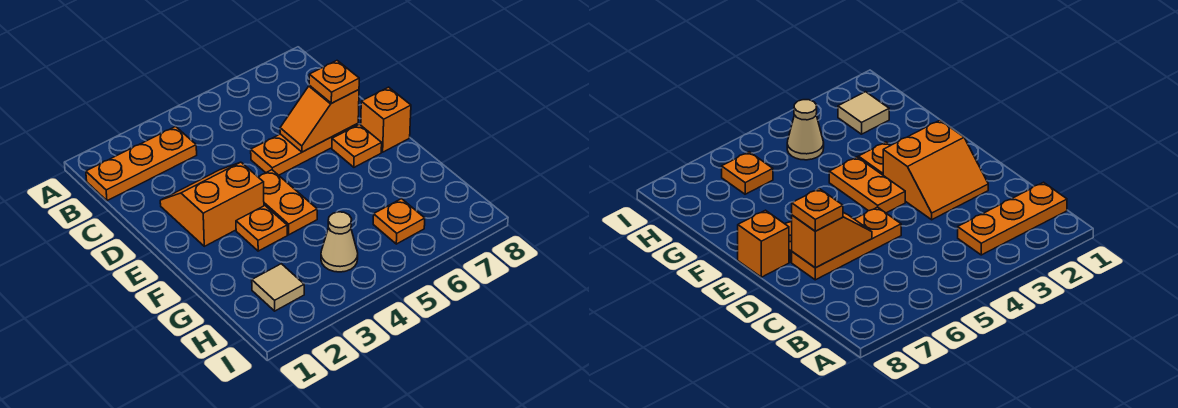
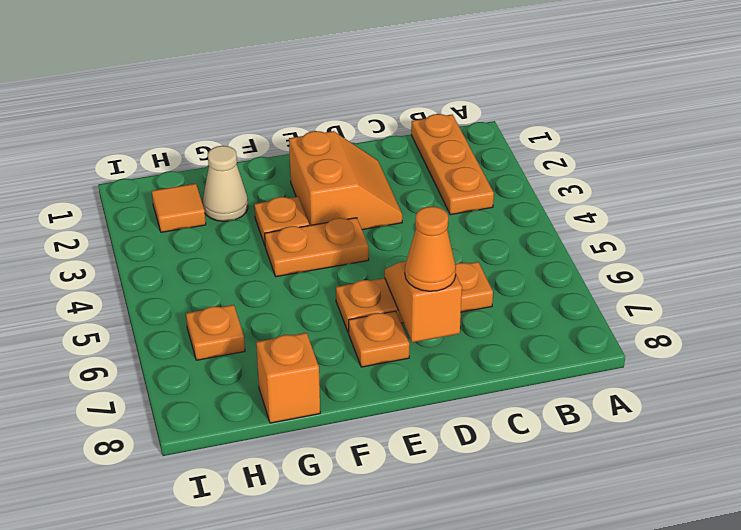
orange 1x3 plate [251,124,358,175] -> orange 1x3 plate turned to [336,262,493,333]
orange 1x1 plate [309,61,359,103] -> orange 1x1 cone [405,207,456,291]
orange 1x1 brick [361,87,411,152] -> orange 1x1 brick moved to [256,333,320,423]
tan 1x1 tile [252,264,304,311] -> orange 1x1 tile [152,184,206,232]
tan 1x1 cone [321,212,358,272] -> tan 1x1 cone moved to [203,146,248,221]

